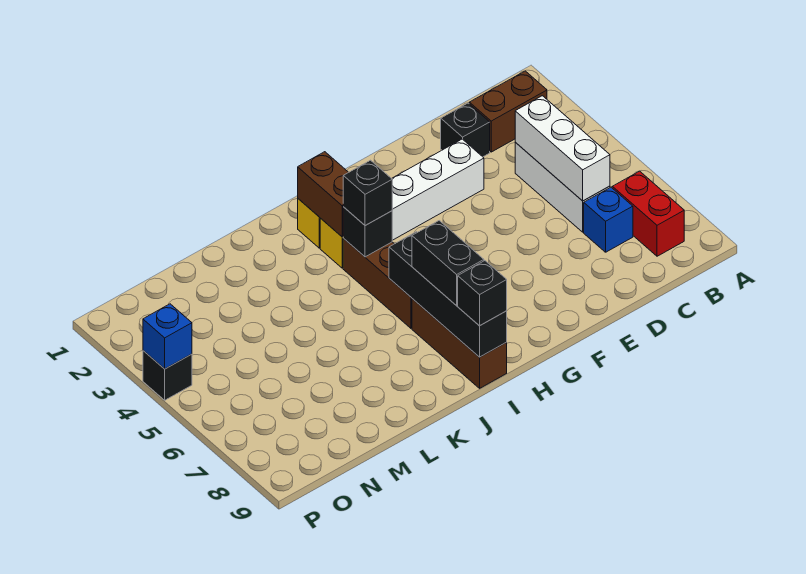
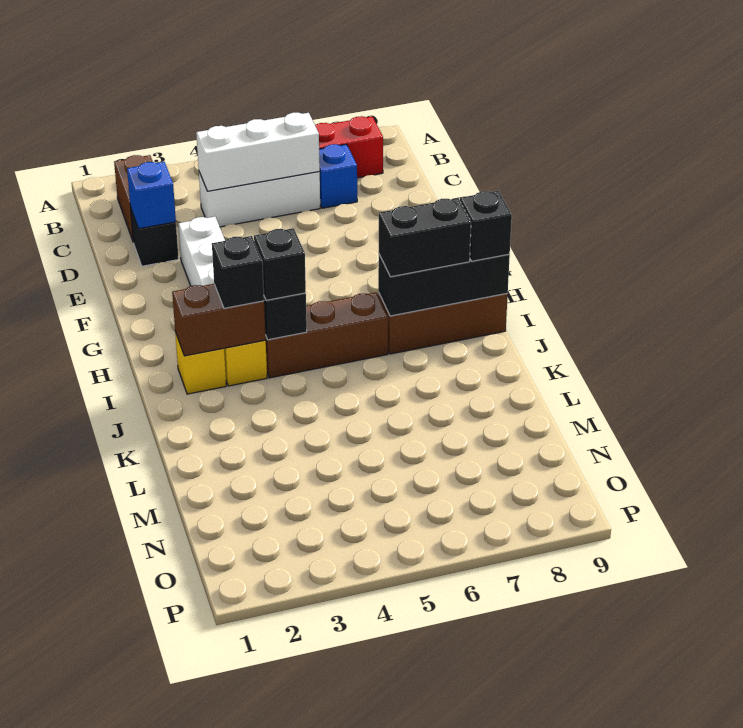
black 1x4 brick [389,232,507,357] -> black 1x3 brick [378,254,510,316]
black 1x1 brick [143,351,192,400] -> black 1x1 brick moved to [212,236,264,308]
blue 1x1 brick [143,304,192,369] -> blue 1x1 brick moved to [127,162,176,229]

